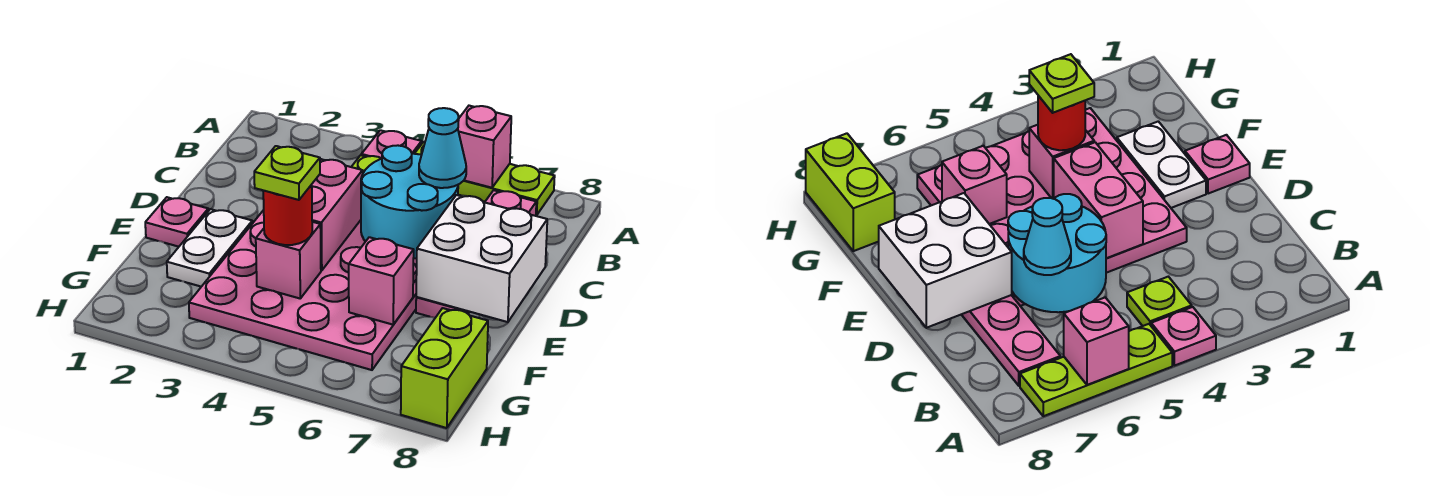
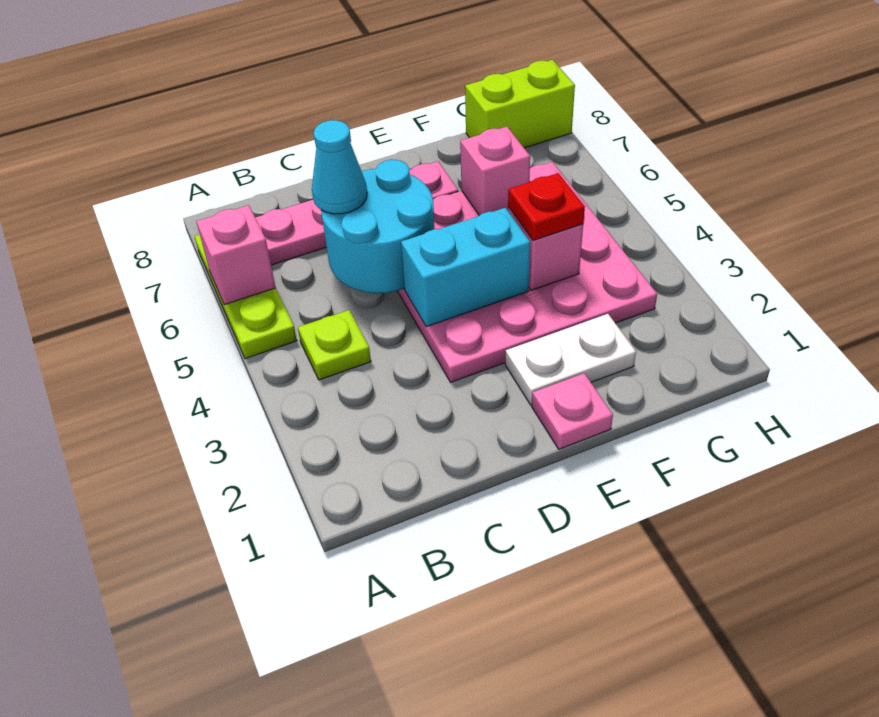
pink 1x1 plate [361,130,422,158] -> none
pink 1x2 brick [312,159,363,271] -> cyan 1x2 brick [401,208,530,327]
white 2x2 brick [416,195,547,322] -> none
red 1x1 round brick [263,185,312,245] -> red 1x1 plate [508,173,585,240]
lime 1x1 plate [254,146,320,200] -> none

